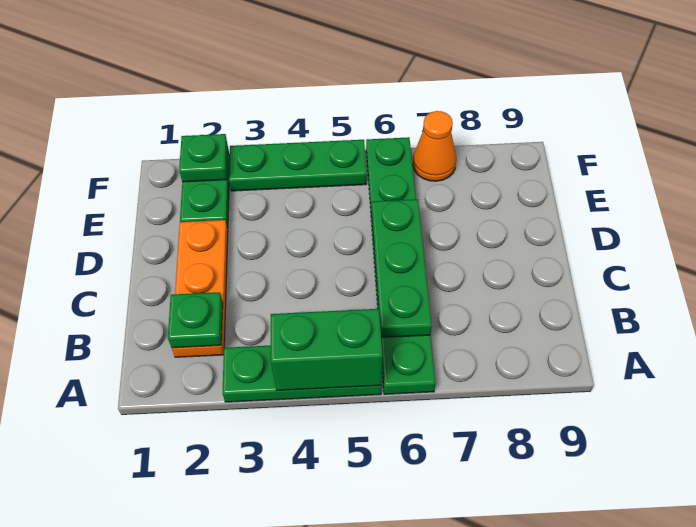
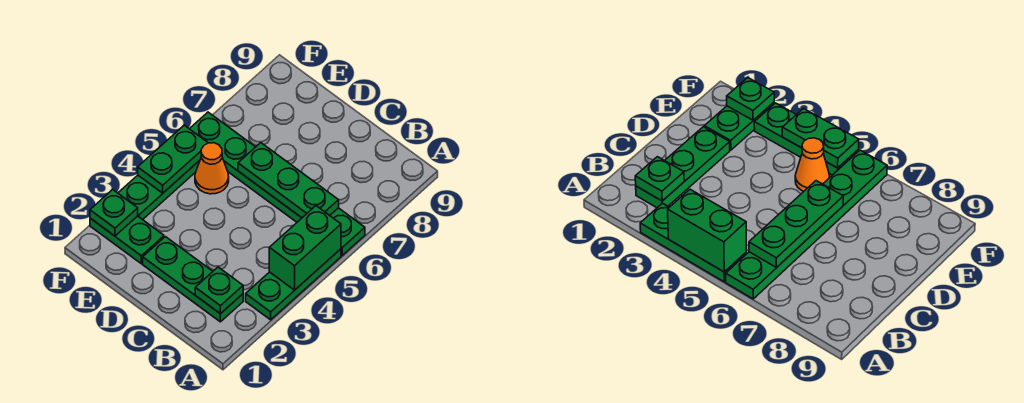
orange 1x3 plate [172,220,228,357] -> green 1x3 plate [143,237,243,322]
none -> green 1x2 plate [138,125,208,193]
orange 1x1 cone [413,111,456,181] -> orange 1x1 cone moved to [195,143,229,194]

